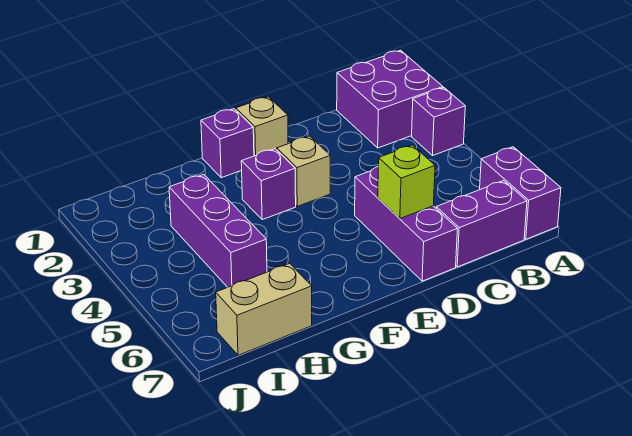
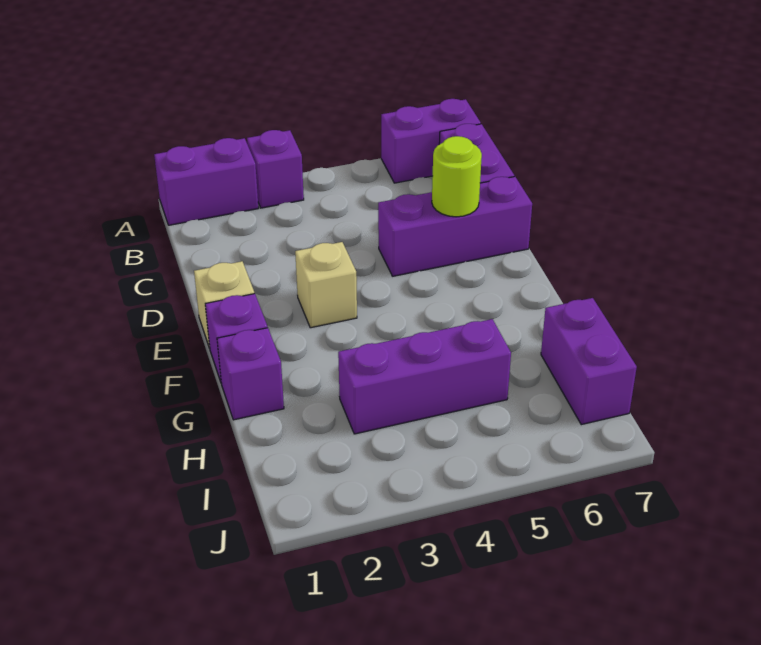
purple 2x2 brick [337,50,443,148] -> purple 1x2 brick [154,138,258,225]
lime 1x1 brick [378,145,435,219] -> lime 1x1 round brick [432,136,482,217]
purple 1x1 brick [241,149,296,220] -> purple 1x1 brick moved to [217,328,284,420]
tan 1x2 brick [216,263,312,355] -> purple 1x2 brick [541,298,637,425]

